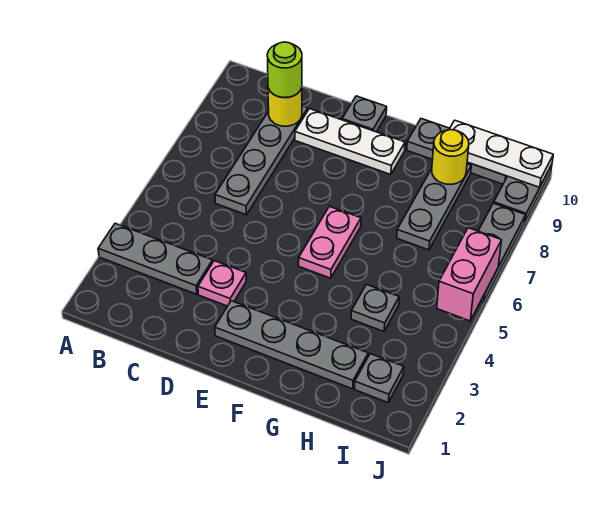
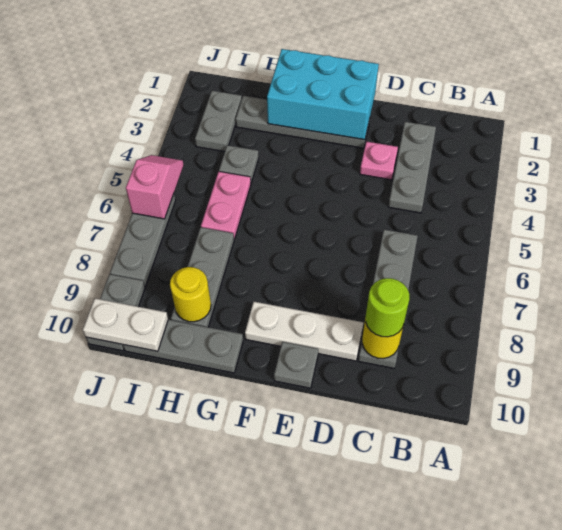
grey 1x3 plate [98,223,213,294] -> grey 1x3 plate turned to [388,122,436,213]
none -> cyan 2x3 brick [267,49,379,140]
pink 1x2 plate [299,206,361,278] -> pink 1x2 plate moved to [201,172,251,239]
white 1x3 plate [449,120,553,187] -> white 1x2 plate [83,298,168,351]
grey 1x1 plate [355,354,404,403] -> grey 1x2 plate [195,91,242,152]
pink 1x2 brick [437,228,502,321] -> pink 1x2 slope [126,155,184,219]

